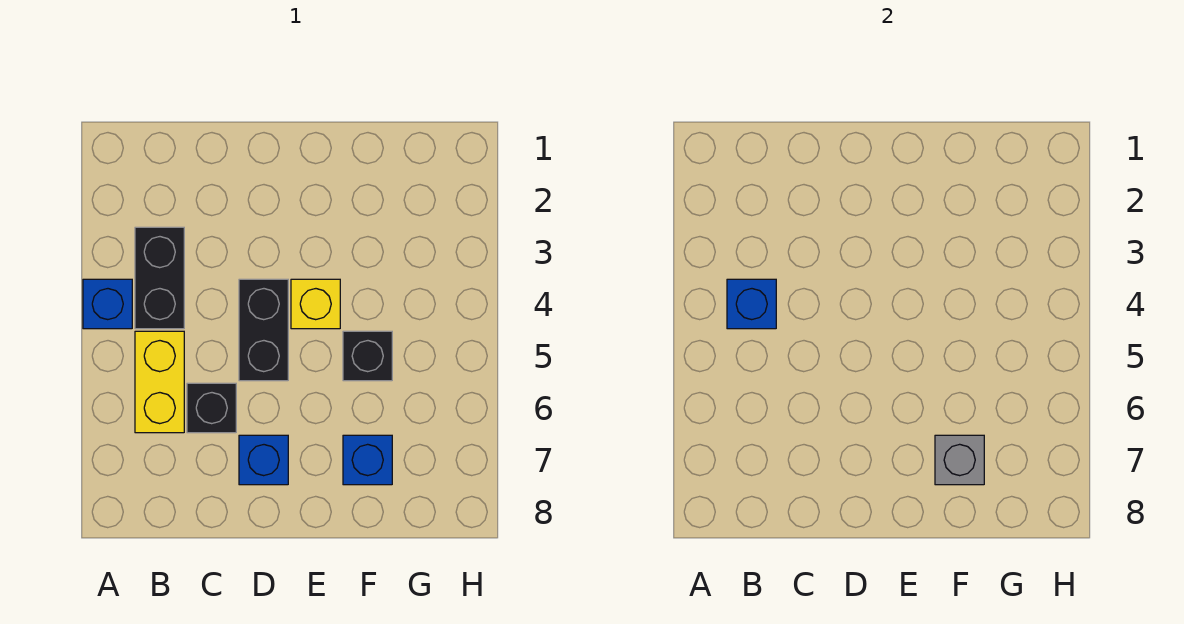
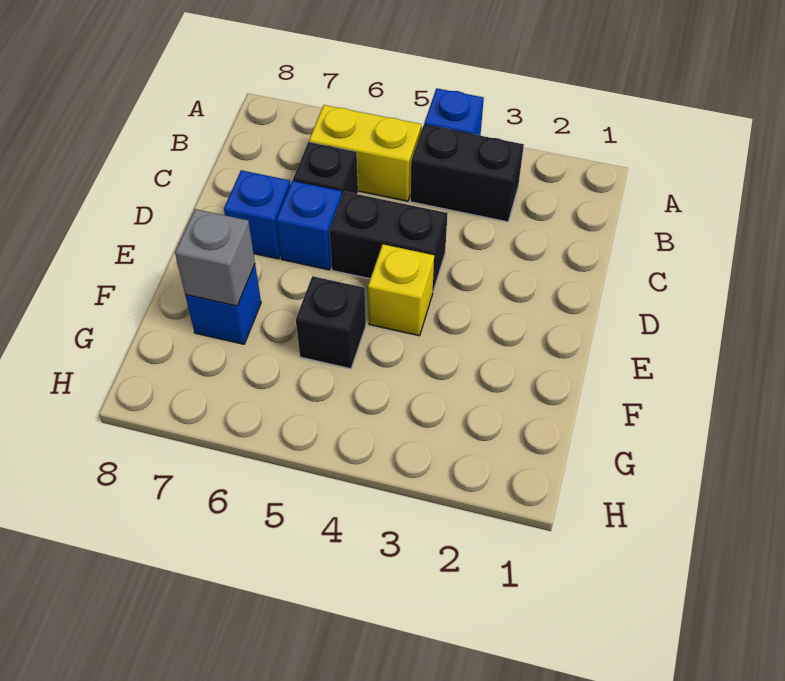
blue 1x1 brick [727,279,776,329] -> blue 1x1 brick moved to [276,181,342,270]

